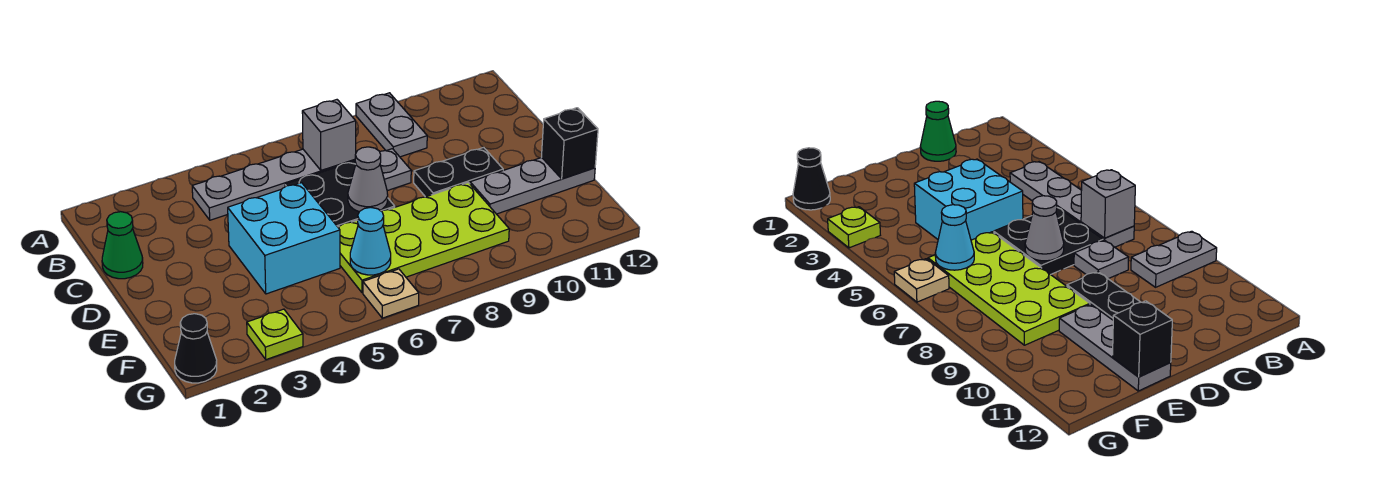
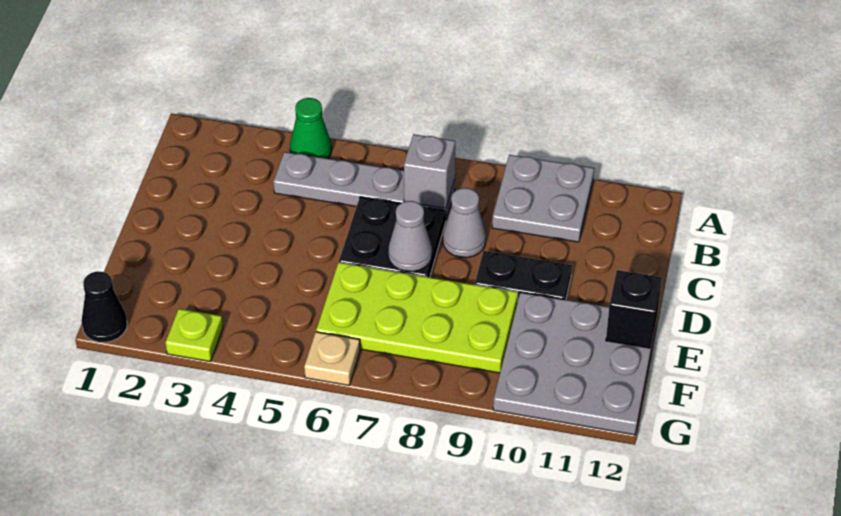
grey 1x2 plate [356,93,427,157] -> grey 2x2 plate [492,155,594,242]
green 1x1 cone [102,212,143,279] -> green 1x1 cone moved to [290,98,332,159]
grey 1x1 plate [380,149,411,191] -> grey 1x1 cone [443,188,486,258]
cyan 2x2 brick [228,183,340,294] -> none
grey 1x3 plate [470,158,595,214] -> grey 3x3 plate [493,292,657,435]
cyan 1x1 cone [350,208,391,275] -> none

